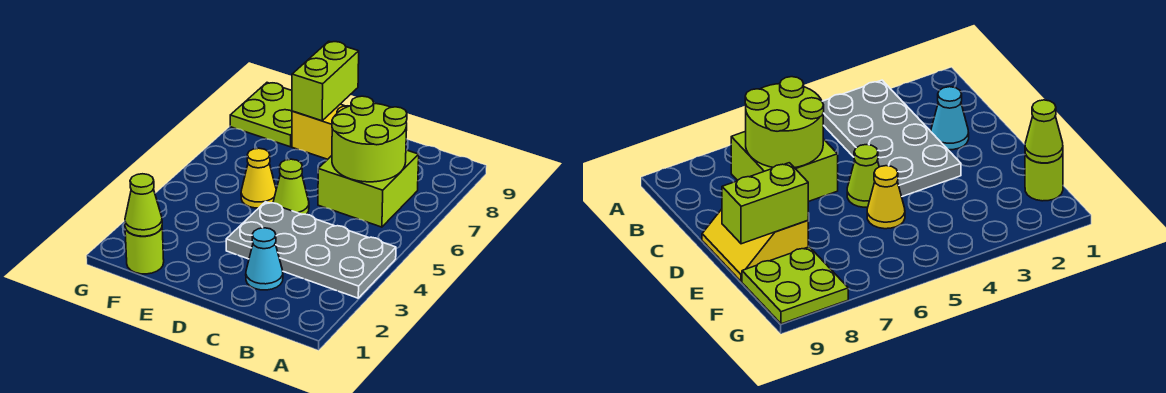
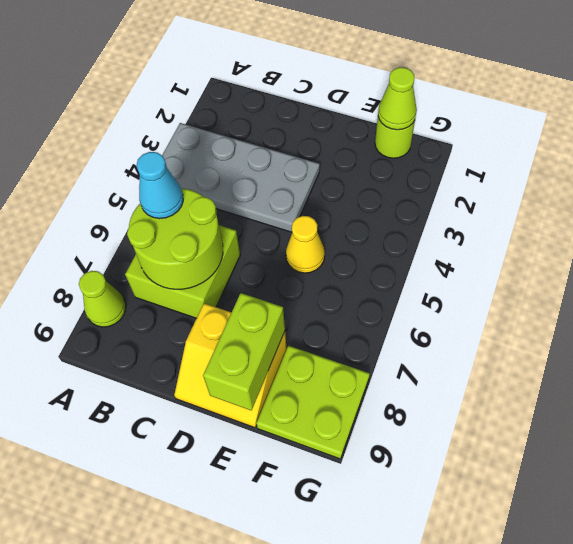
cyan 1x1 cone [246,228,283,290] -> cyan 1x1 cone moved to [136,152,183,219]
lime 1x1 cone [273,159,309,214] -> lime 1x1 cone moved to [79,271,126,327]

